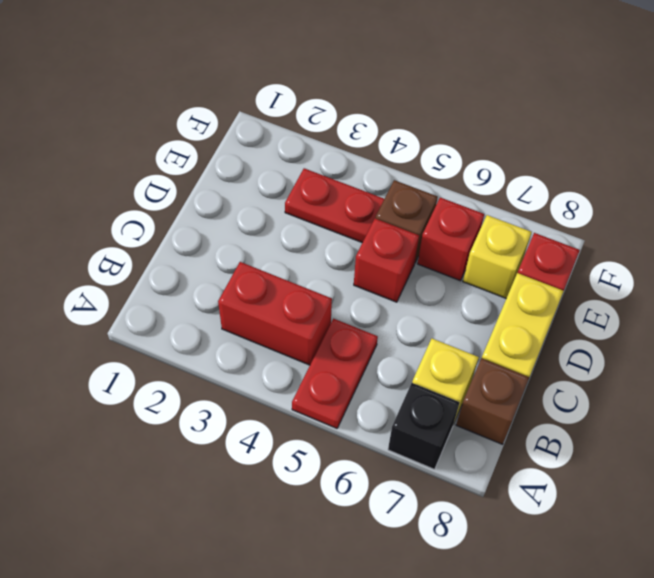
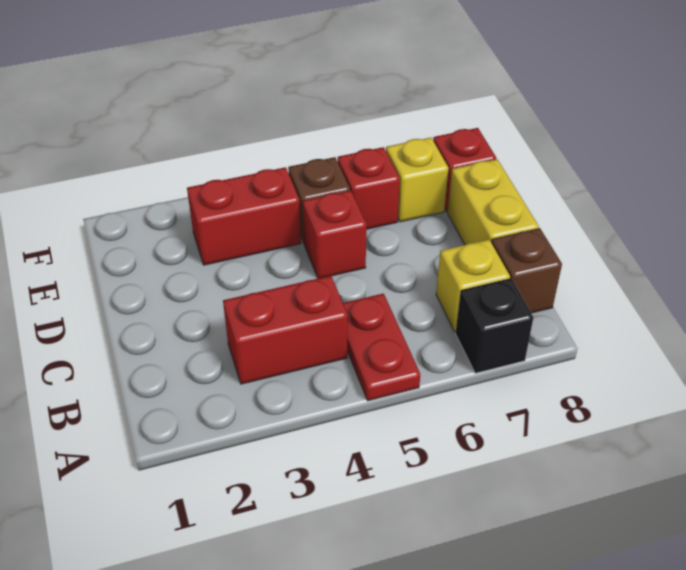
red 1x2 plate [285,168,384,243] -> red 1x2 brick [187,167,301,265]

